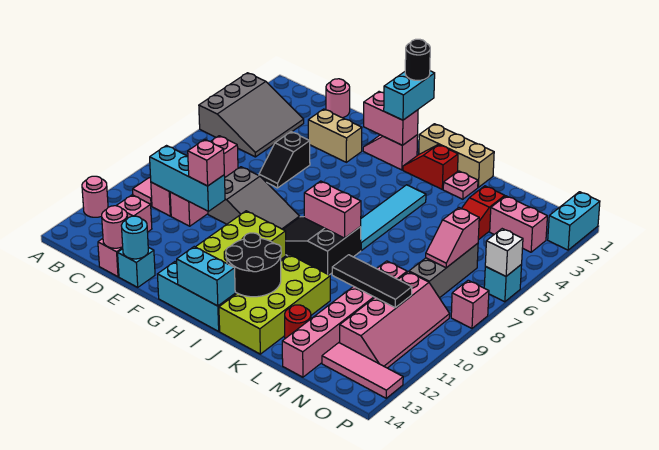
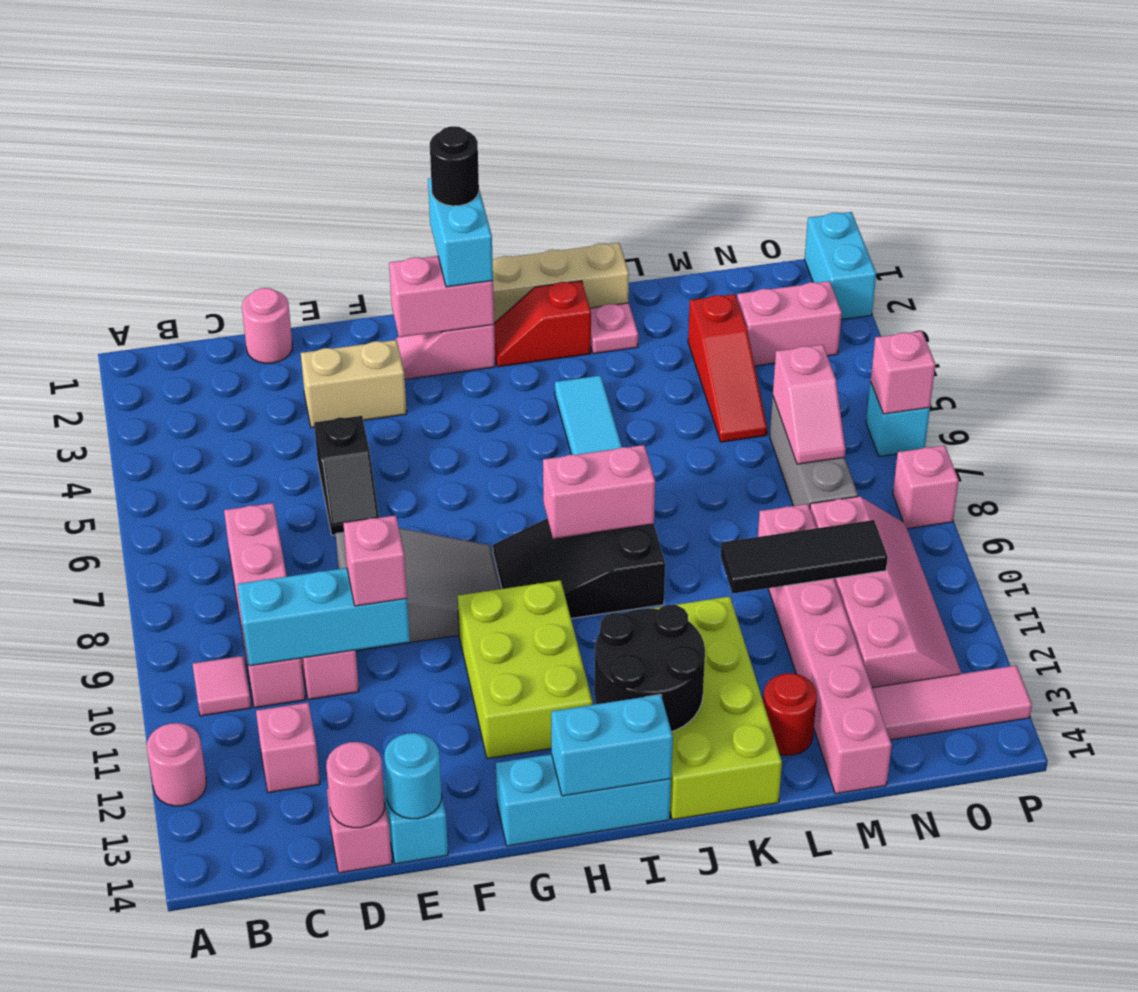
grey 3x3 slope [199,73,304,157] -> none
white 1x1 brick [485,229,523,276] -> pink 1x1 brick [871,331,936,414]

